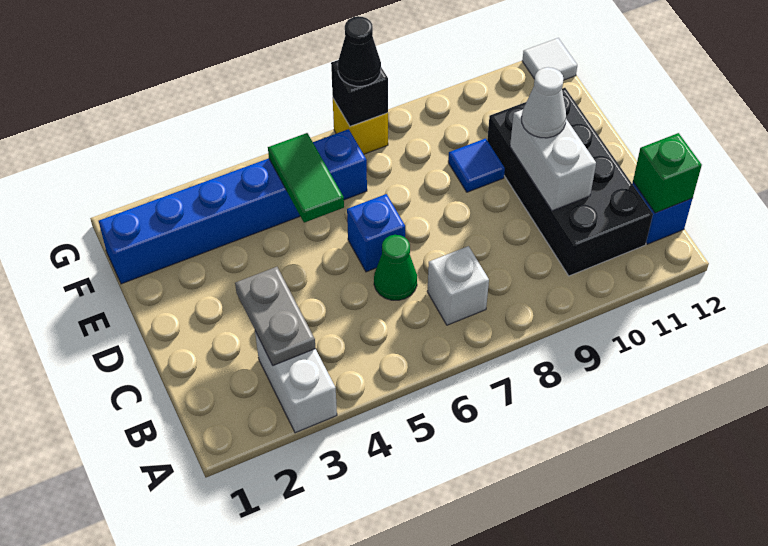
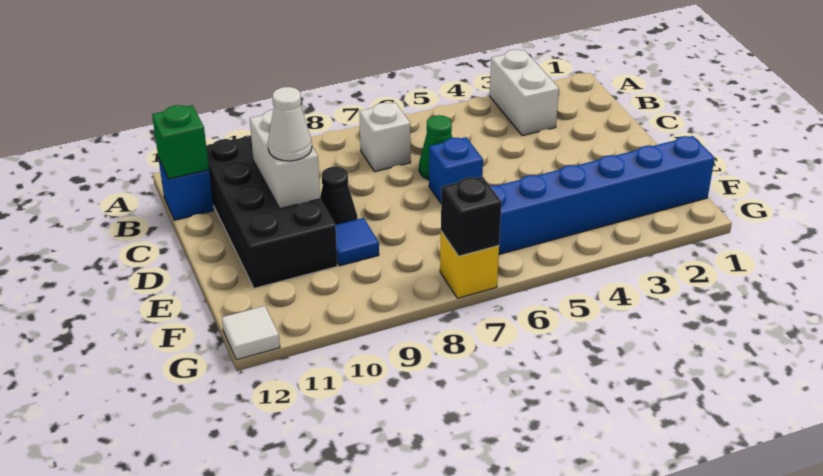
grey 1x2 plate [235,267,316,365] -> none
green 1x2 tile [268,133,344,223] -> none
black 1x1 cone [338,16,381,86] -> black 1x1 cone moved to [320,167,357,225]

